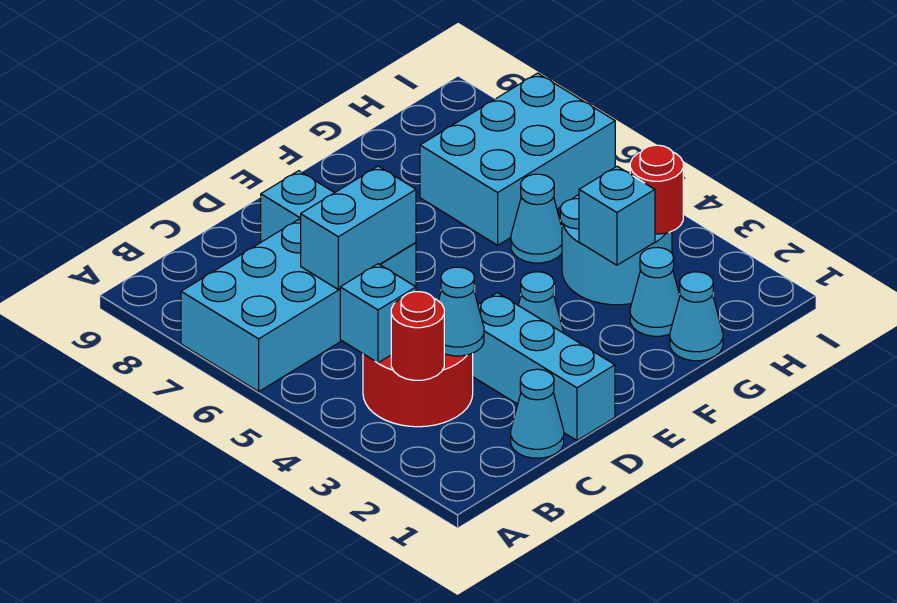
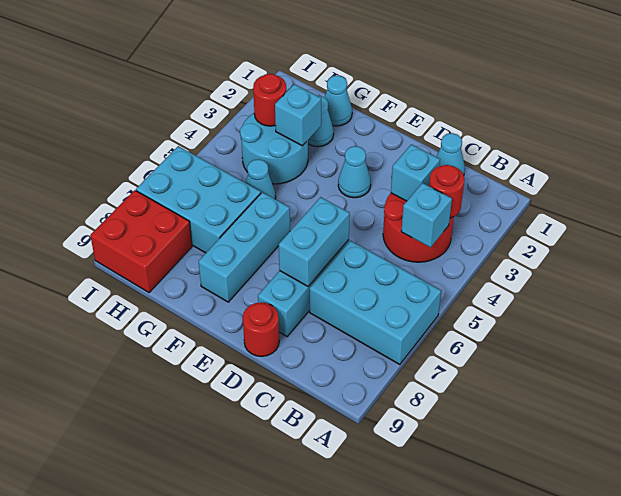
cyan 1x1 cone [439,267,484,356] -> cyan 1x1 brick [391,144,440,201]
cyan 1x2 brick [301,166,416,289] -> cyan 1x2 brick turned to [279,197,350,286]
cyan 1x3 brick [473,293,615,440] -> cyan 1x3 brick moved to [199,192,290,302]
none -> red 1x1 round brick [243,302,279,356]
none -> red 2x2 brick [90,190,192,293]

